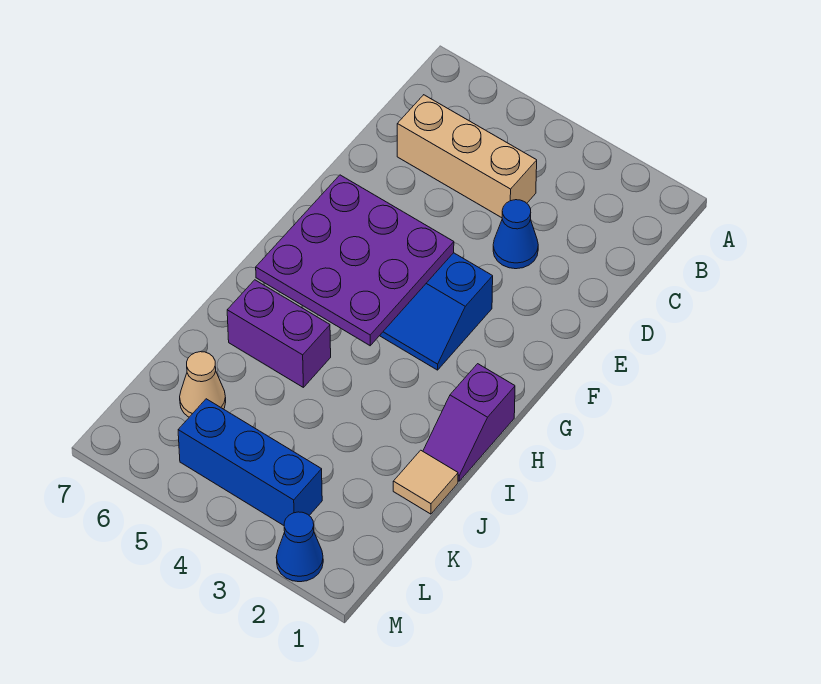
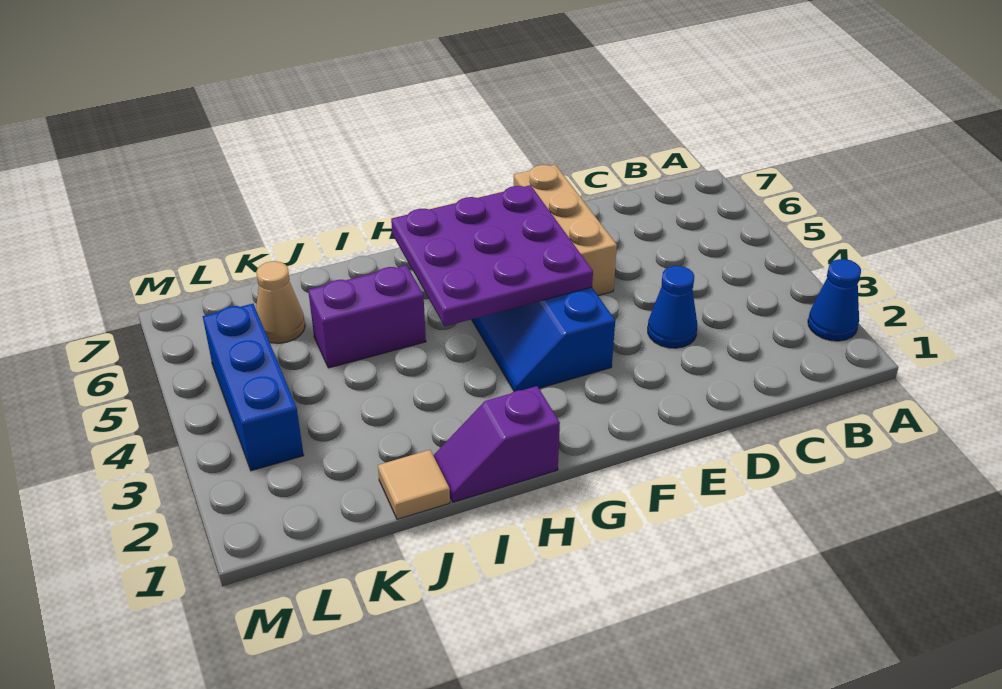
tan 1x3 brick [397,95,537,218] -> tan 1x3 brick moved to [514,165,617,296]
purple 1x2 brick [227,280,331,387] -> purple 1x2 brick turned to [308,265,426,368]
blue 1x1 cone [276,512,323,582] -> blue 1x1 cone moved to [808,259,861,341]

